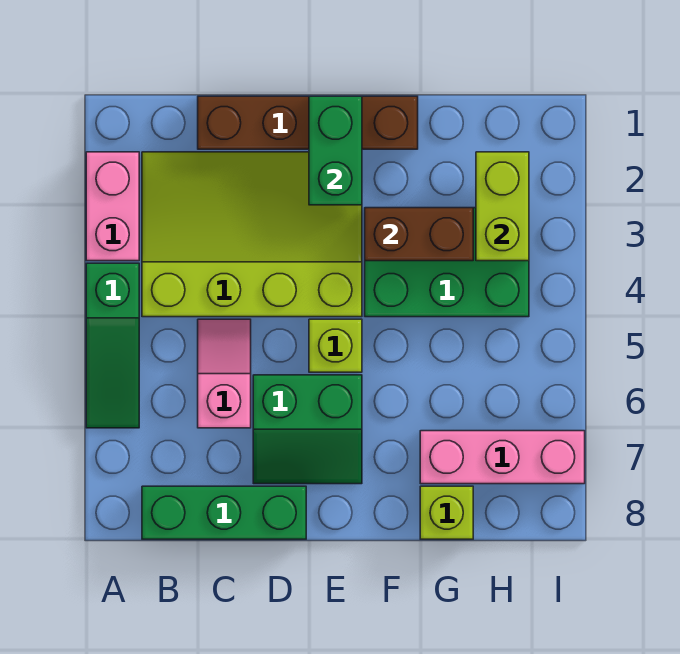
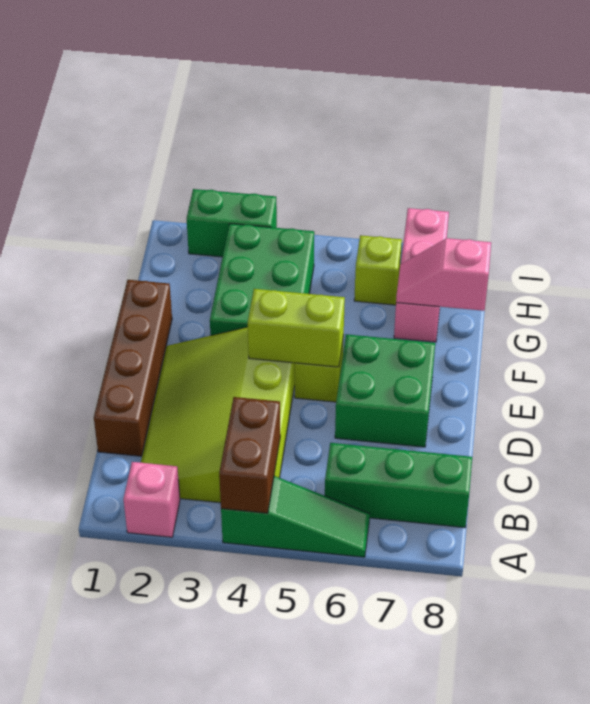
pink 1x2 brick [86,152,139,261] -> pink 1x1 brick [123,462,180,537]
green 1x3 brick [142,486,306,539] -> green 1x3 brick turned to [325,443,472,528]
pink 1x2 slope [198,319,251,428] -> pink 1x2 slope moved to [396,238,491,311]
green 2x2 slope [253,375,362,484] -> green 2x2 brick [335,334,435,447]
green 1x2 brick [309,96,362,205] -> green 1x2 brick moved to [187,189,277,257]
brown 1x2 brick [365,208,473,261] -> brown 1x2 brick moved to [219,397,280,513]
lime 1x1 brick [420,486,473,539] -> lime 1x1 brick moved to [354,235,402,305]
lime 1x2 brick [476,152,529,261] -> lime 1x2 brick moved to [248,289,345,367]

